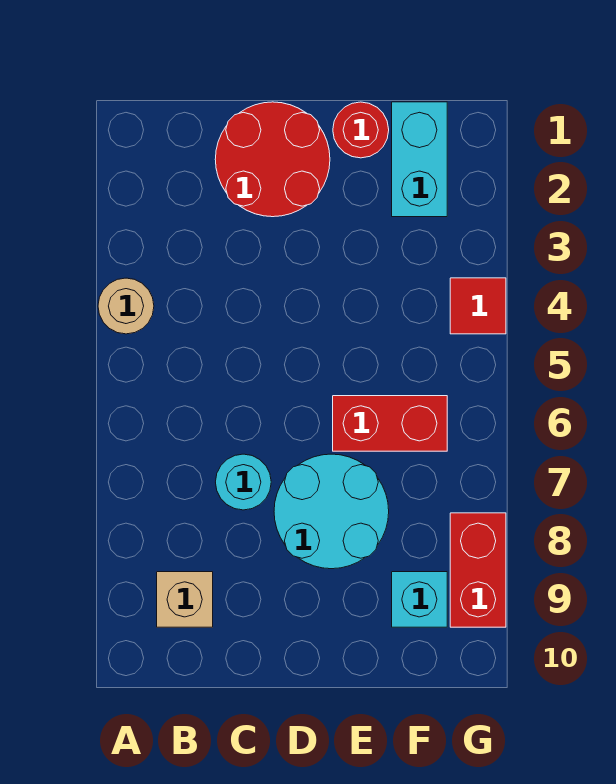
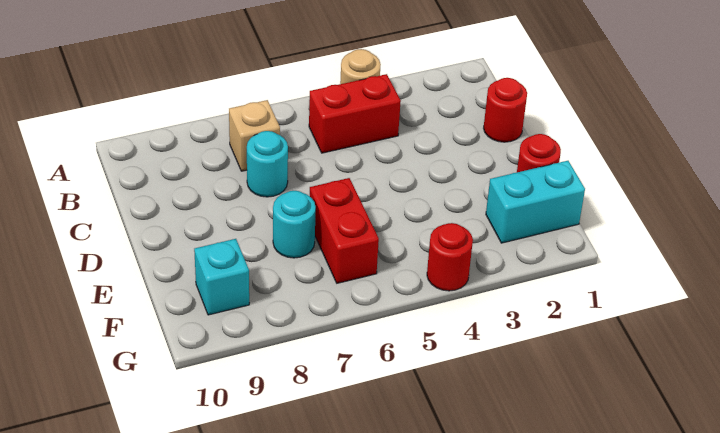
tan 1x1 brick [157,572,213,627] -> tan 1x1 brick moved to [229,100,280,171]
red 2x2 round brick [215,102,330,217] -> red 1x1 round brick [484,78,527,142]
cyan 2x2 round brick [274,454,389,569] -> cyan 1x1 round brick [273,191,316,258]
red 1x1 tile [450,278,506,334] -> red 1x1 round brick [427,223,473,291]
red 1x2 brick [450,513,506,627] -> red 1x2 brick moved to [309,74,401,153]

